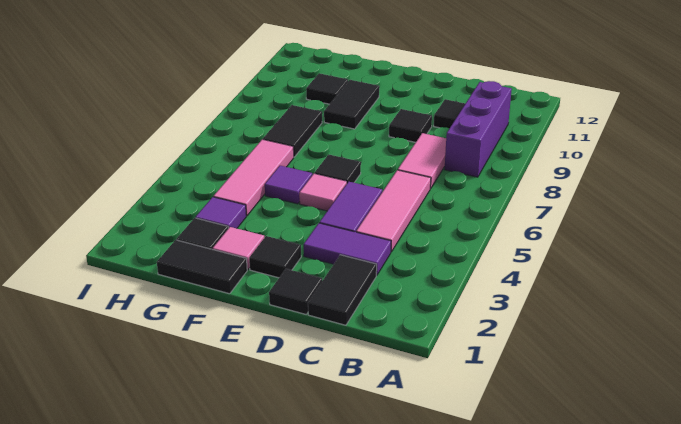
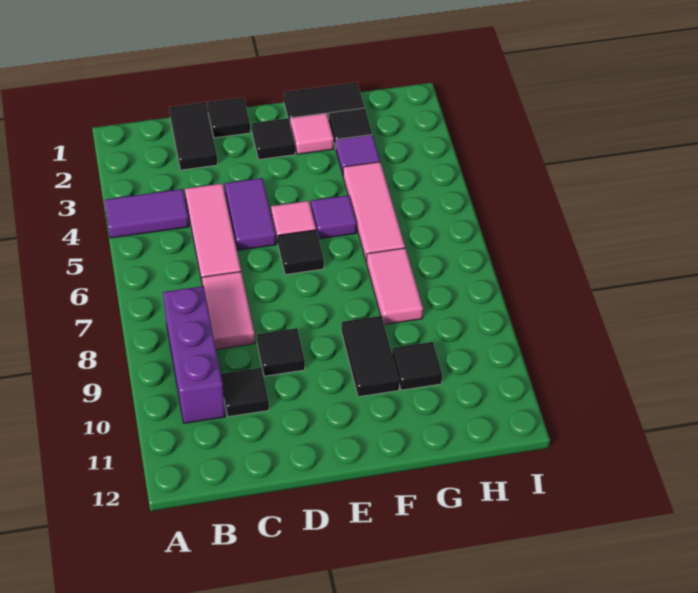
purple 1x2 tile [303,223,391,275] -> purple 1x2 tile moved to [104,189,189,238]
black 1x2 tile [263,105,322,157] -> pink 1x2 tile [367,248,423,325]

